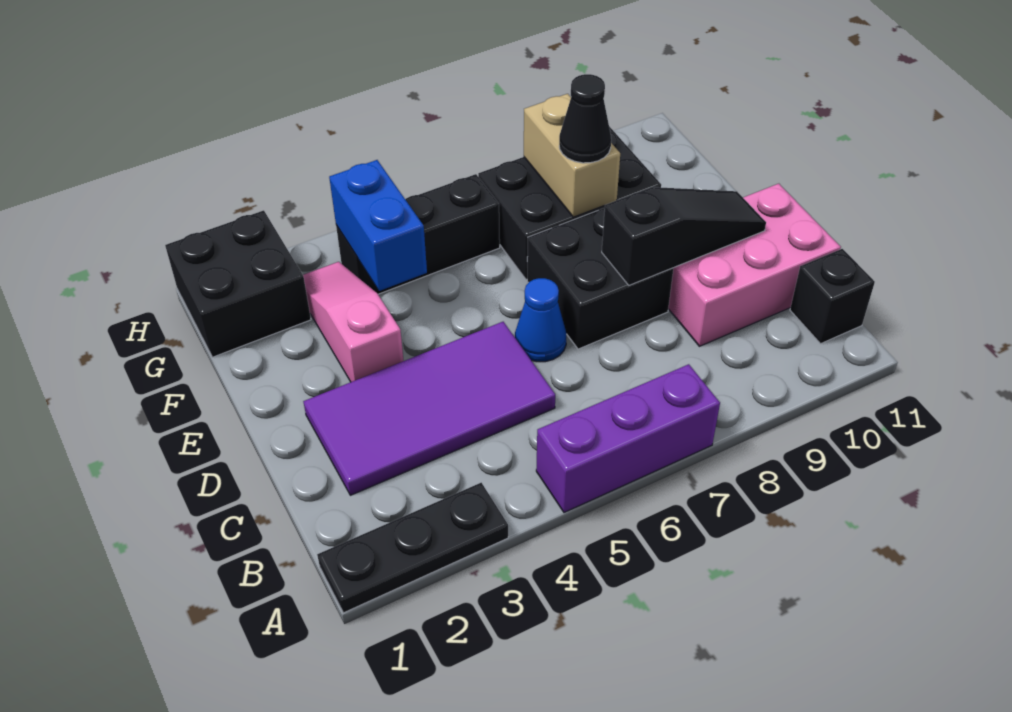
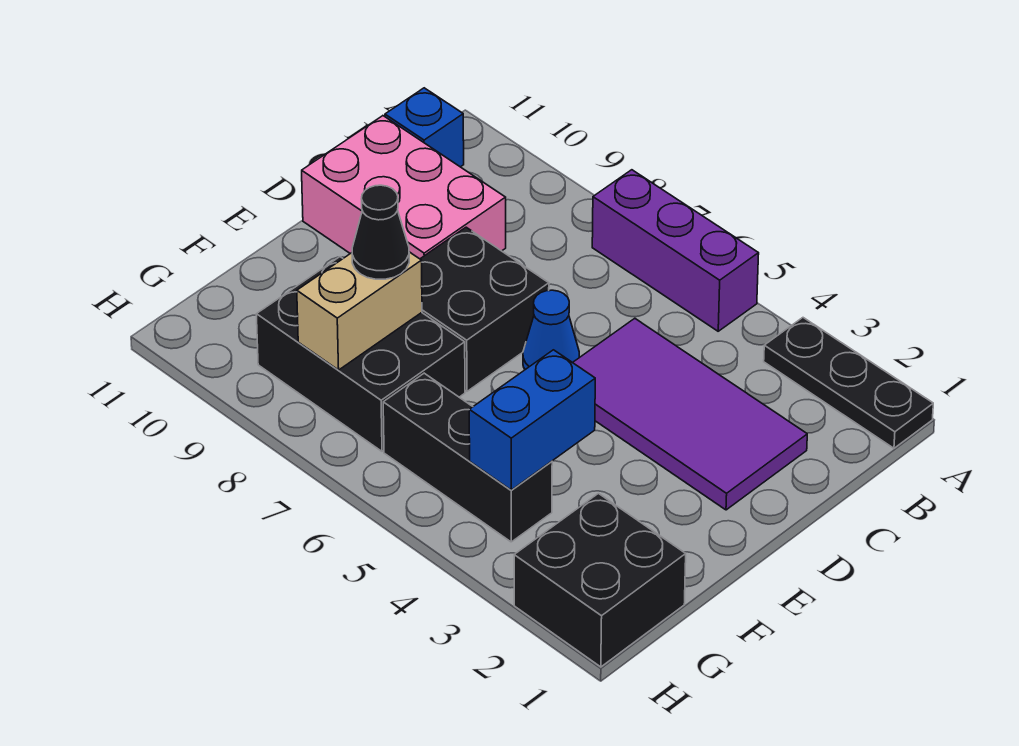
black 1x1 brick [790,249,875,344] -> blue 1x1 brick [385,88,464,167]
black 1x3 slope [602,187,766,286] -> none
pink 1x3 slope [303,262,404,382] -> none

